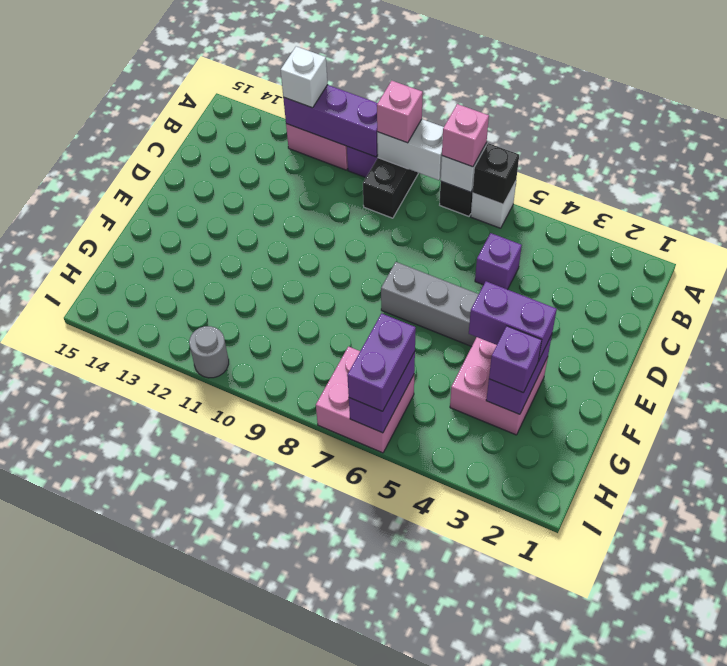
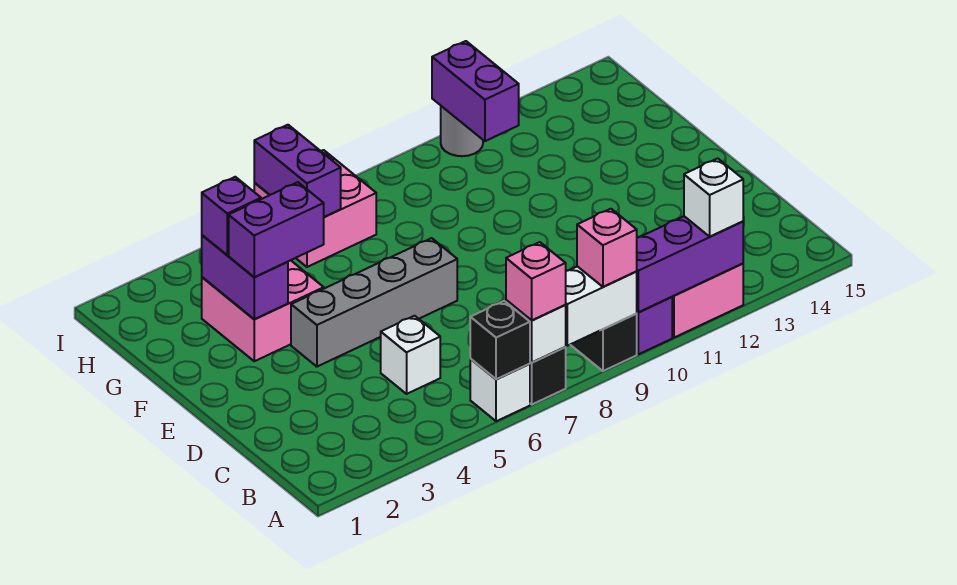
purple 1x1 brick [475,233,522,290] -> white 1x1 brick [381,316,440,394]
purple 1x2 brick [347,314,416,411] -> purple 1x2 brick moved to [432,41,519,141]

